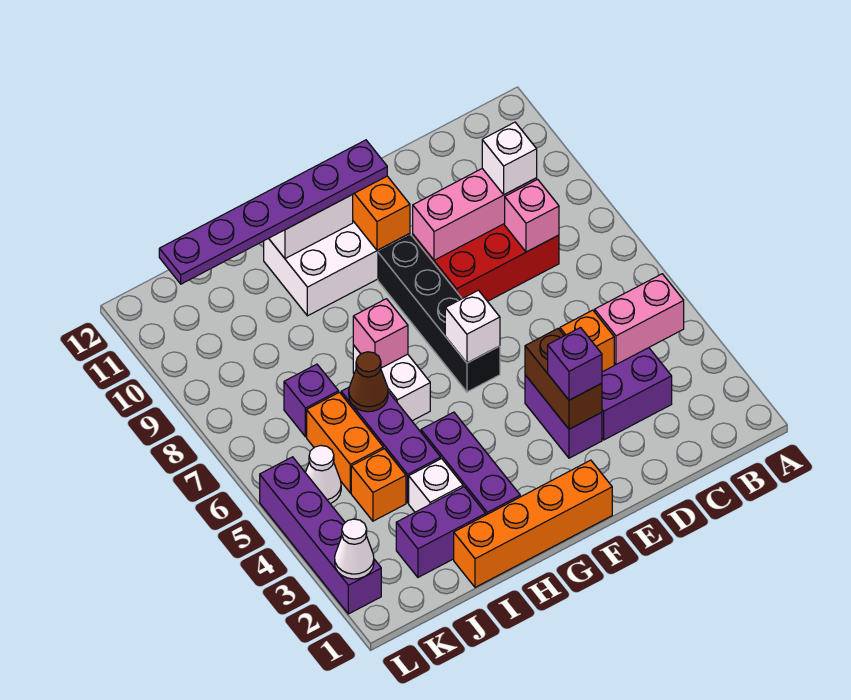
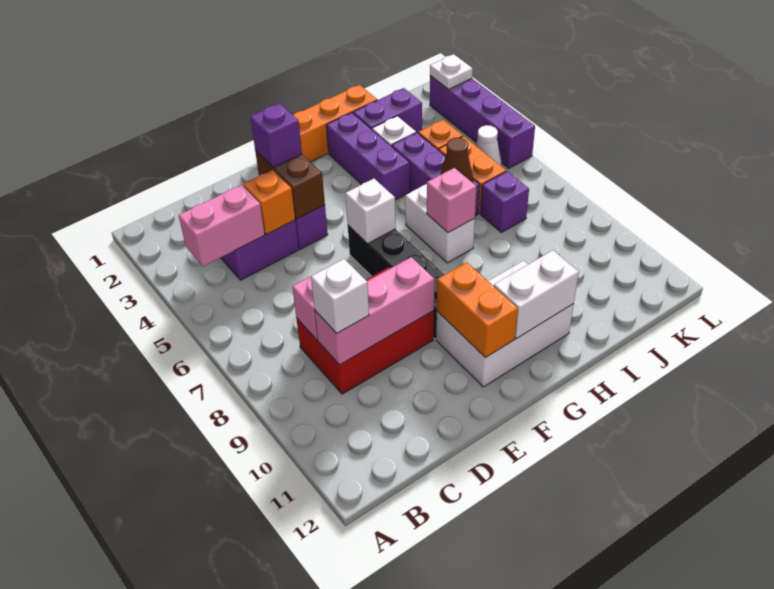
purple 1x6 plate [159,140,387,284] -> none
white 1x1 cone [335,519,374,579] -> white 1x1 plate [430,54,473,90]

